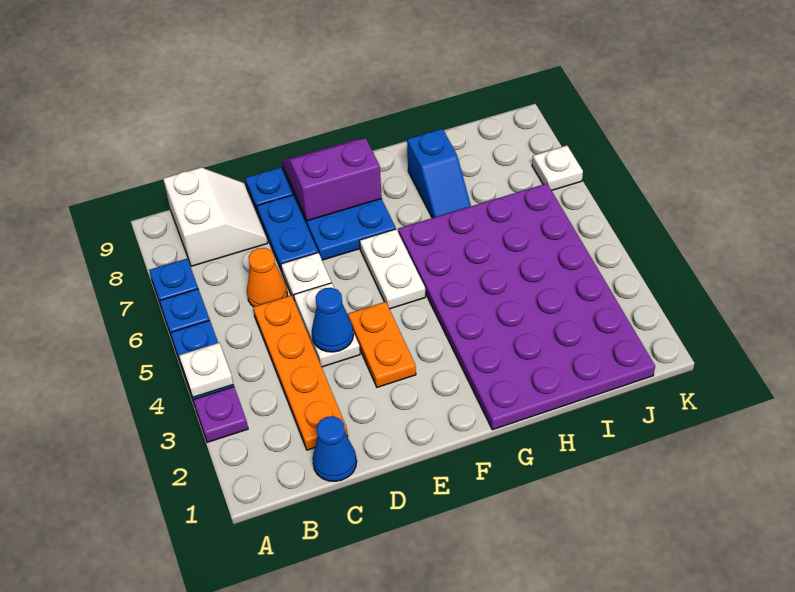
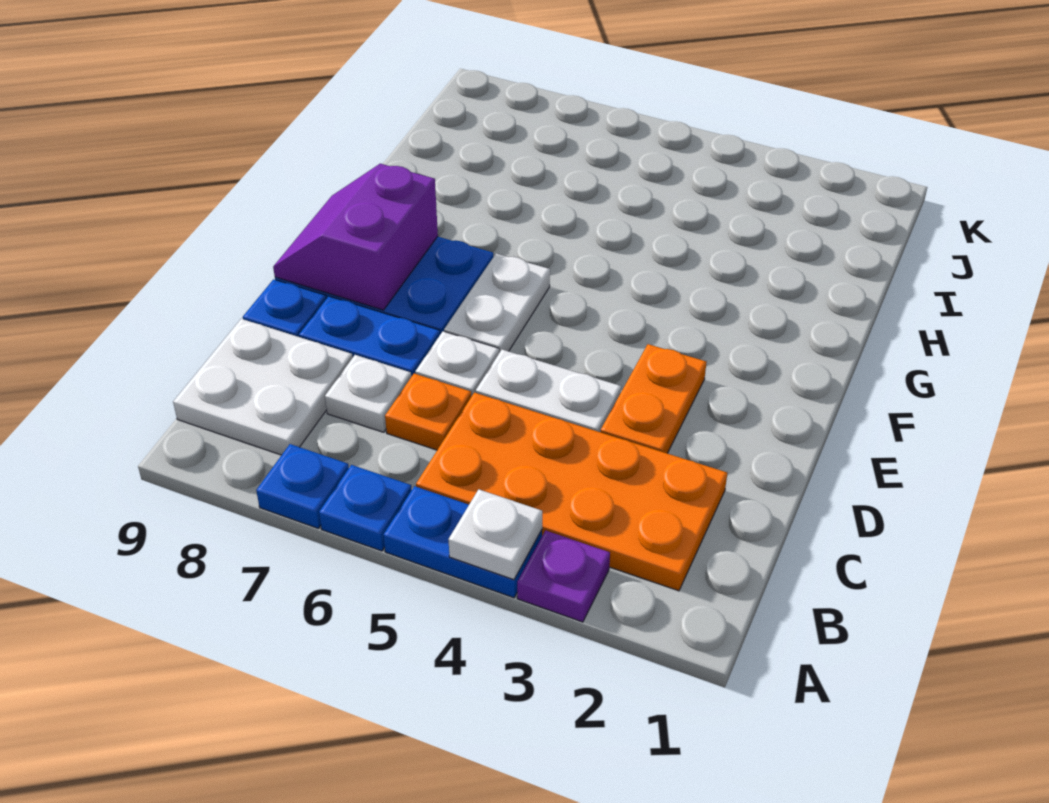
white 2x2 slope [163,167,268,266] -> white 2x2 plate [173,319,353,455]
blue 1x1 cone [313,416,357,481] -> none
orange 1x4 plate [253,295,348,450] -> orange 2x4 plate [416,393,727,591]
orange 1x1 cone [247,248,287,307] -> orange 1x1 plate [385,374,471,450]
blue 1x1 cone [312,288,353,352] -> none
orange 1x2 plate [348,302,416,387] -> orange 1x2 plate turned to [601,344,706,453]
white 1x2 plate [360,229,425,309] -> white 1x2 plate turned to [444,253,550,353]
purple 4x6 plate [398,184,655,430] -> none
blue 1x2 slope [407,129,471,218] -> none
white 1x1 plate [532,145,583,191] -> white 1x1 plate moved to [325,355,411,432]

